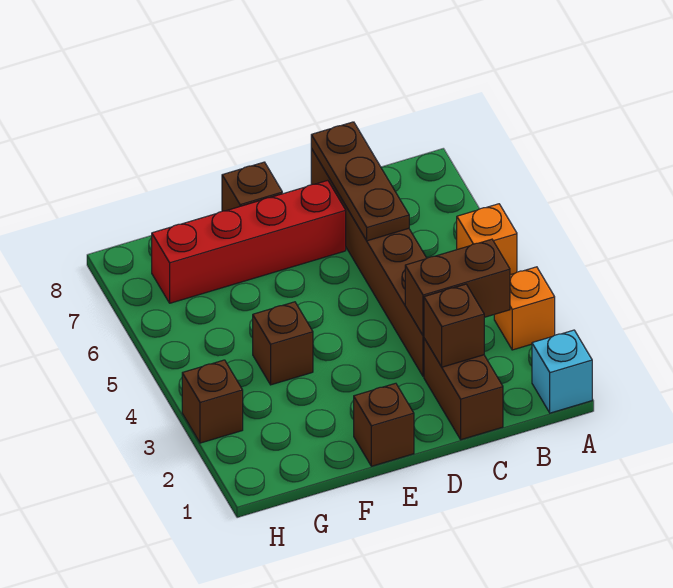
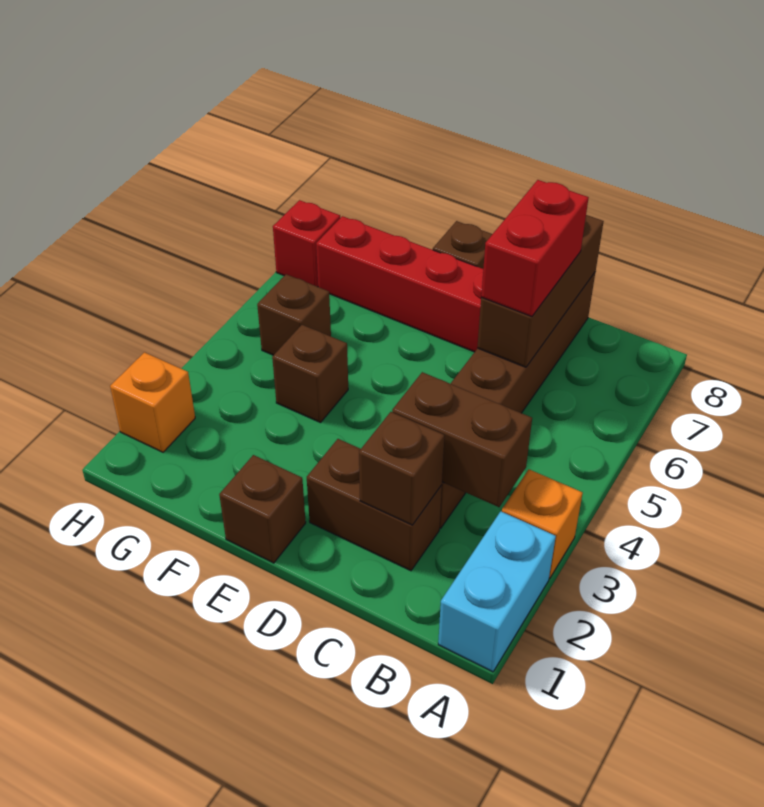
cyan 1x1 brick [532,330,592,413] -> cyan 1x2 brick [438,511,556,672]
orange 1x1 brick [457,204,517,275] -> orange 1x1 brick moved to [110,352,195,452]
brown 1x2 brick [424,338,503,440] -> brown 1x2 brick turned to [307,439,442,571]
brown 1x3 plate [311,122,409,241] -> brown 1x3 brick [477,215,604,367]
none -> red 1x2 brick [481,180,589,317]
brown 1x1 brick [182,360,243,443] -> brown 1x1 brick moved to [257,274,331,355]
none -> red 1x1 brick [273,200,340,287]

